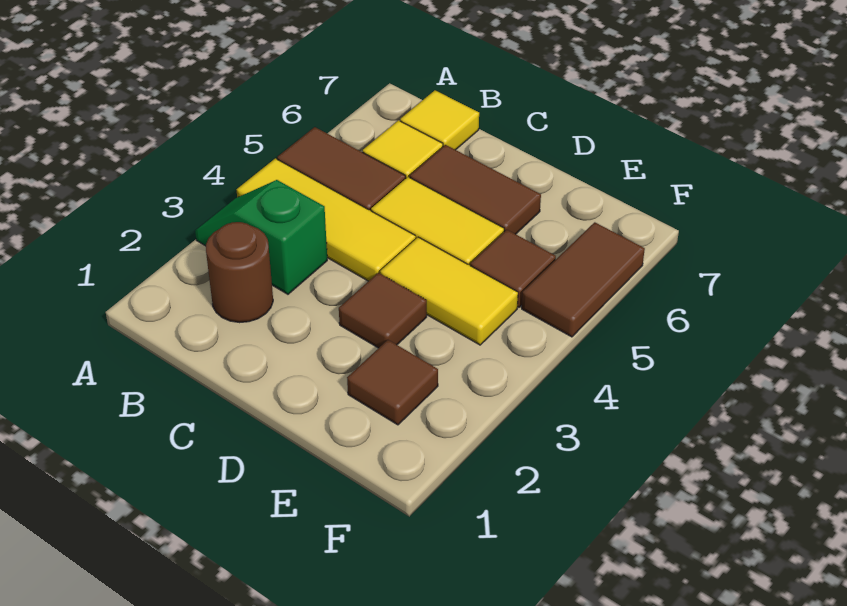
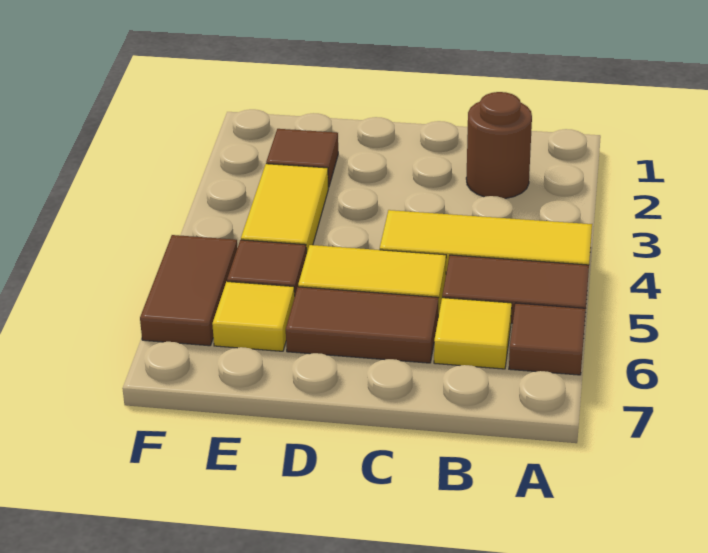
green 1x2 slope [195,180,327,294] -> none
yellow 1x1 tile [400,90,479,150] -> yellow 1x1 tile moved to [212,282,295,351]
brown 1x1 tile [339,273,427,348] -> brown 1x1 tile moved to [509,303,586,375]
yellow 1x2 tile [380,237,518,345] -> yellow 1x2 tile turned to [241,164,328,255]

